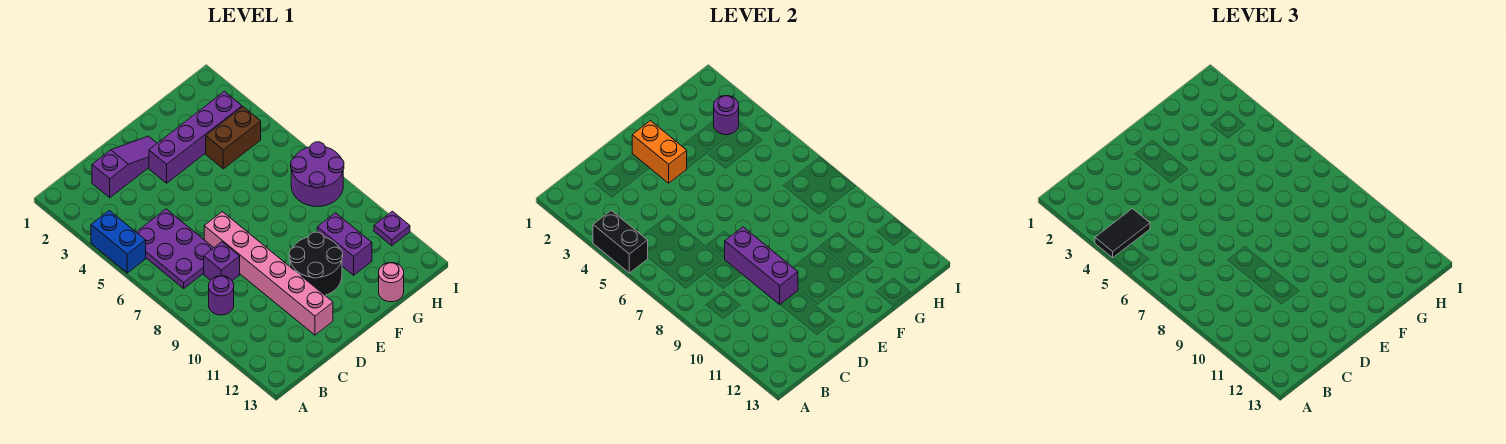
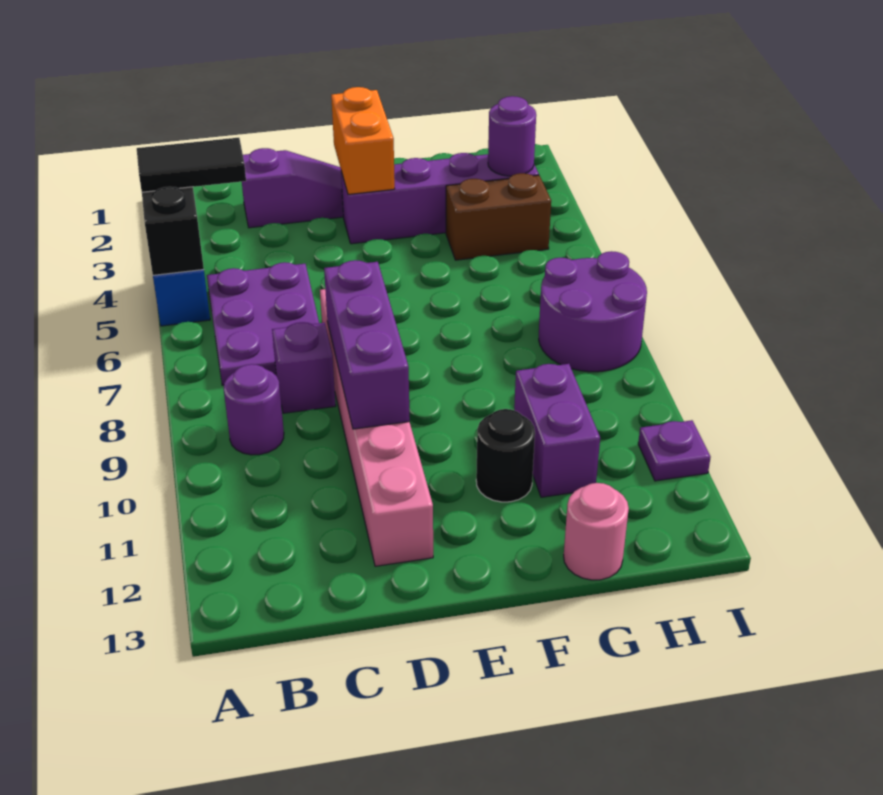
black 2x2 round brick [289,232,343,295] -> black 1x1 round brick [476,409,535,502]

